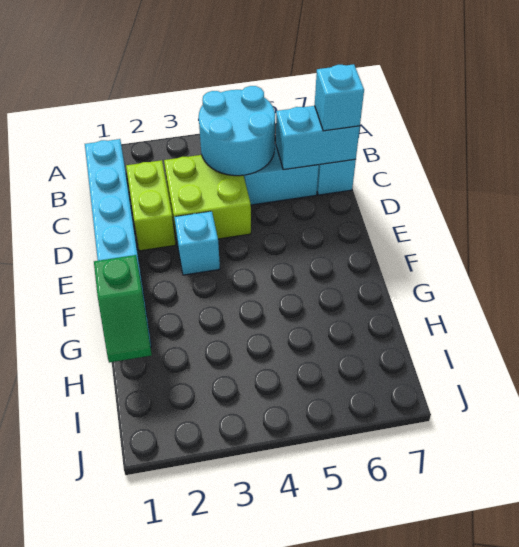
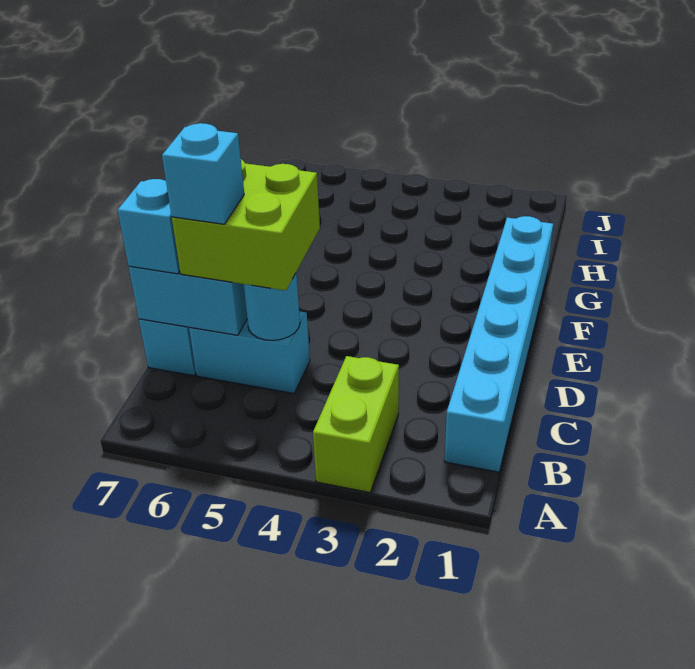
cyan 2x2 round brick [199,86,275,176] -> cyan 1x1 round brick [243,273,300,340]
lime 1x2 brick [126,160,176,251] -> lime 1x2 brick moved to [313,356,399,493]
lime 2x2 brick [164,155,251,240] -> lime 2x2 brick moved to [172,160,320,291]
cyan 1x1 brick [174,211,220,275] -> cyan 1x1 brick moved to [162,123,244,224]
green 1x2 slope [94,255,152,363] -> none

